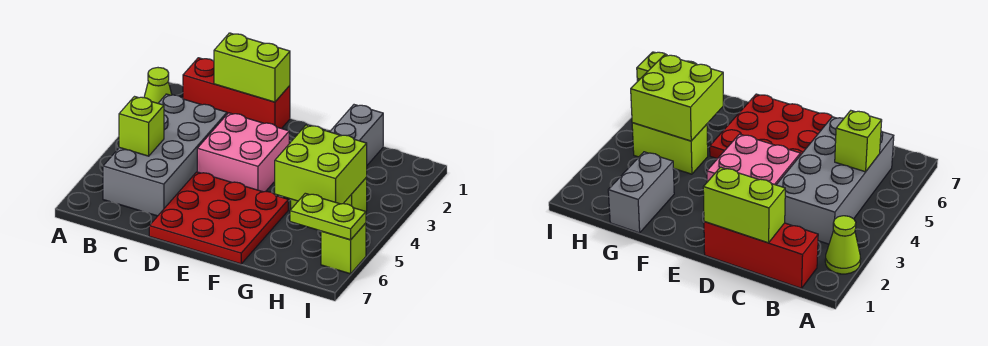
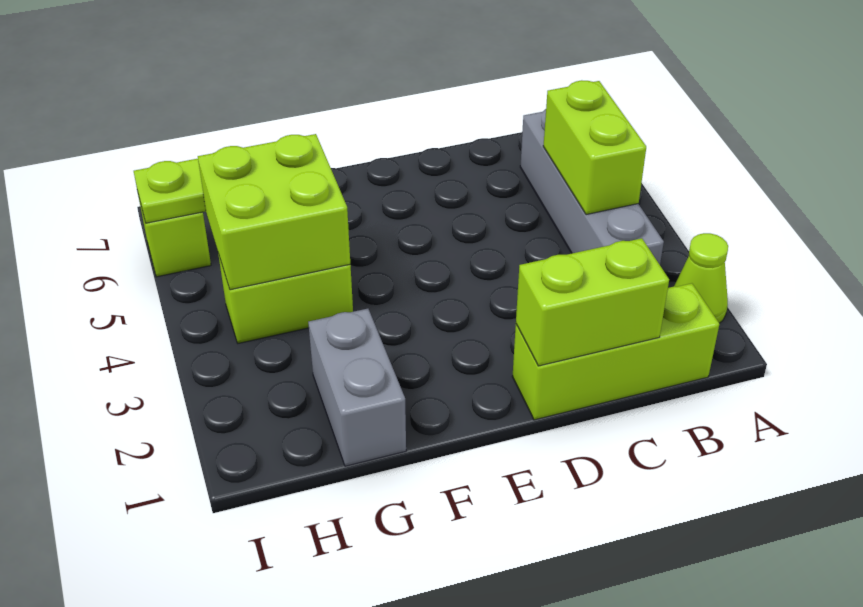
red 1x3 brick [183,58,290,129] -> lime 1x3 brick [512,283,719,420]
grey 2x4 brick [103,94,227,216] -> grey 1x4 brick [520,109,664,265]
lime 1x1 brick [119,97,164,156] -> lime 1x2 brick [543,80,646,215]
pink 2x2 brick [197,113,289,192] -> none
red 3x3 plate [149,172,288,264] -> none

